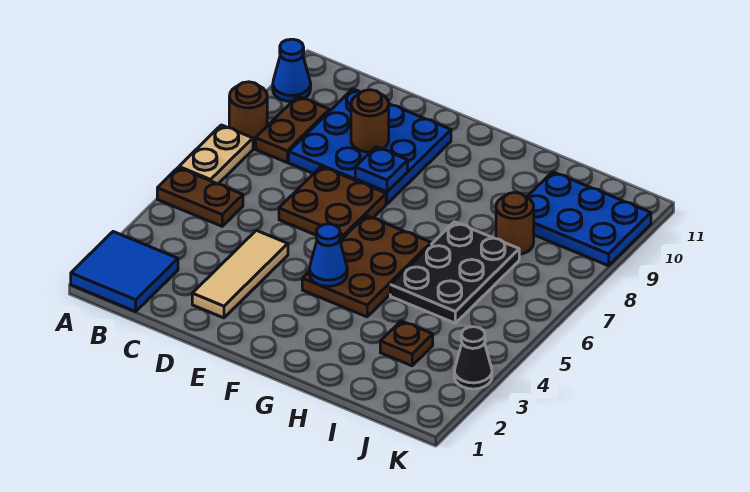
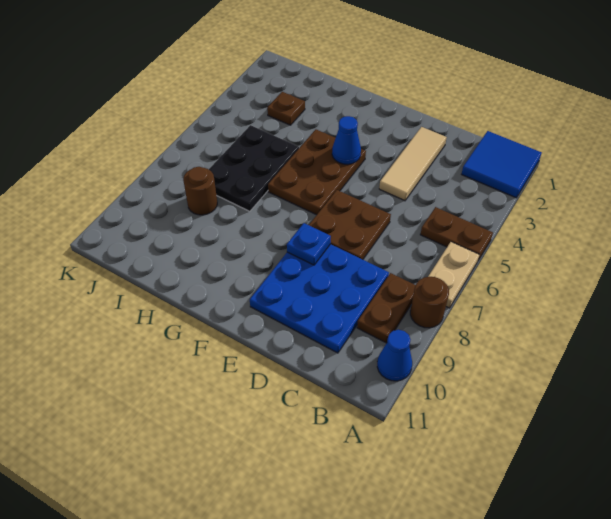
brown 1x1 round brick [351,90,389,152] -> none
blue 2x3 plate [527,172,651,266] -> none
black 1x1 cone [454,327,492,389] -> none

